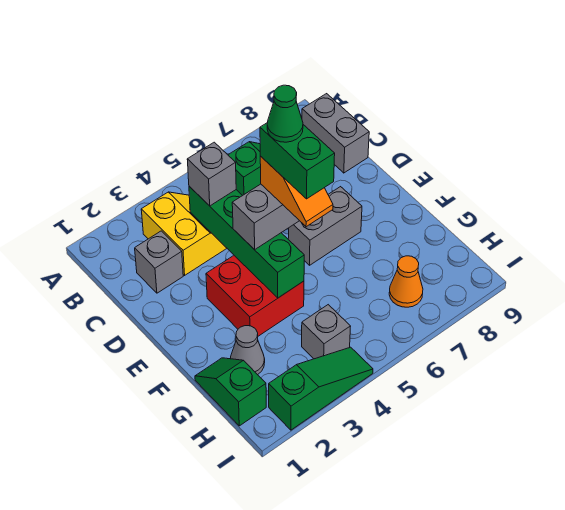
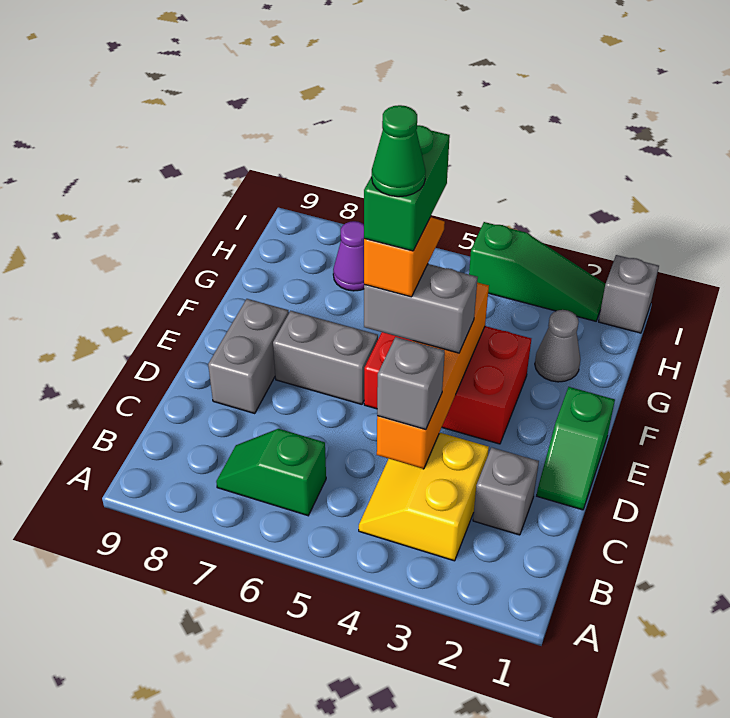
grey 1x2 brick [302,94,369,173] -> grey 1x2 brick moved to [208,299,289,413]
green 1x4 brick [189,186,304,298] -> orange 1x4 brick [377,283,489,469]
red 2x2 brick [206,256,304,336] -> red 2x3 brick [364,326,531,444]
green 1x2 slope [195,358,266,426] -> green 1x2 slope moved to [537,387,615,510]
grey 1x1 brick [302,305,351,359] -> grey 1x1 brick moved to [599,255,659,333]
orange 1x1 cone [389,256,423,307] -> purple 1x1 cone [333,221,364,291]
green 1x3 slope [269,347,373,430] -> green 1x3 slope turned to [469,222,605,321]

